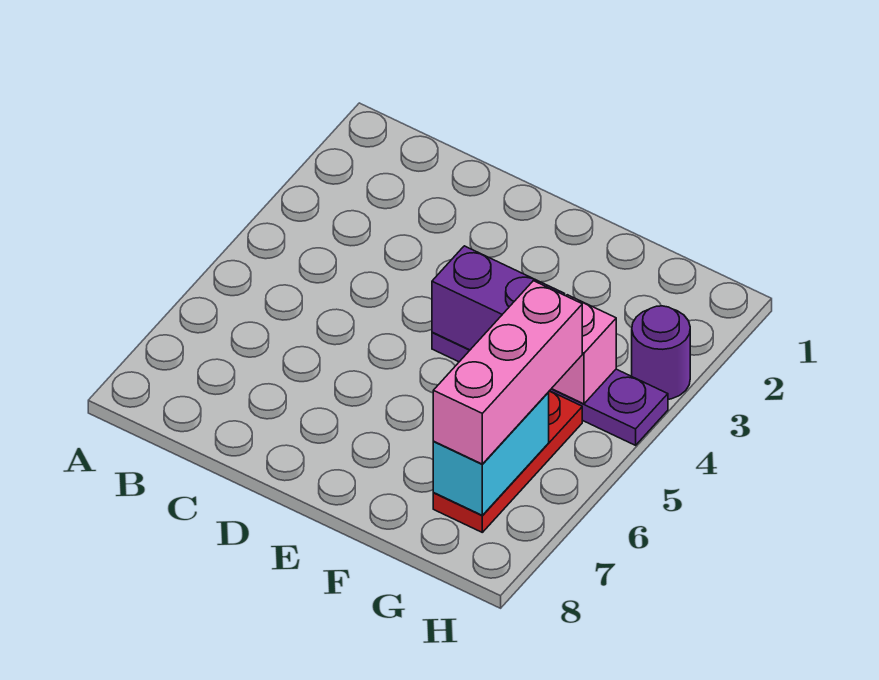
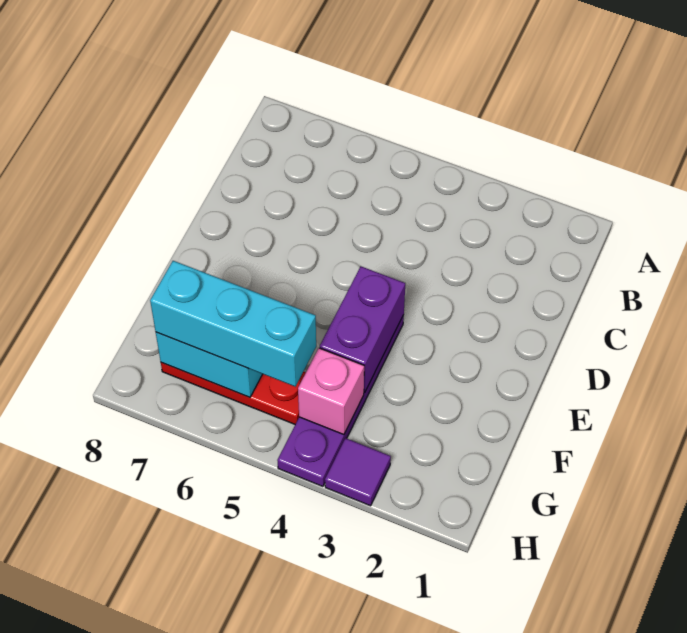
pink 1x3 brick [433,281,582,464] -> cyan 1x3 brick [150,261,316,387]
purple 1x1 round brick [632,306,690,399] -> purple 1x1 tile [325,438,391,506]

